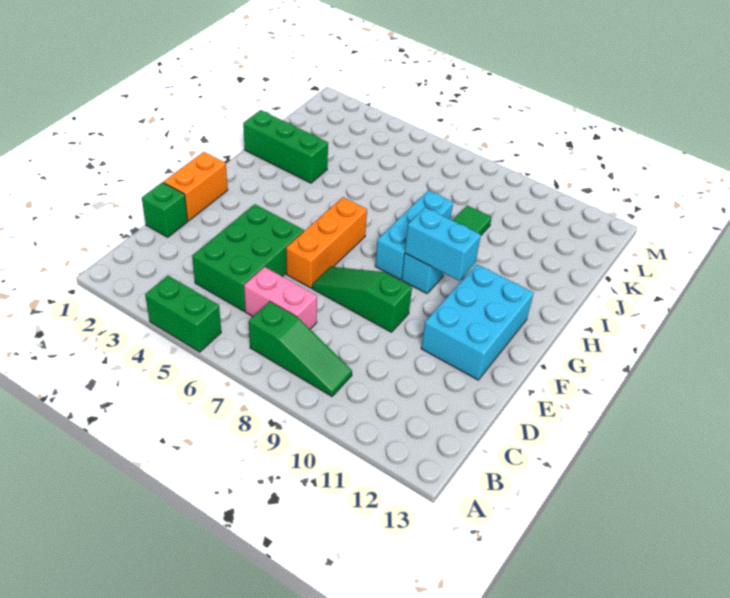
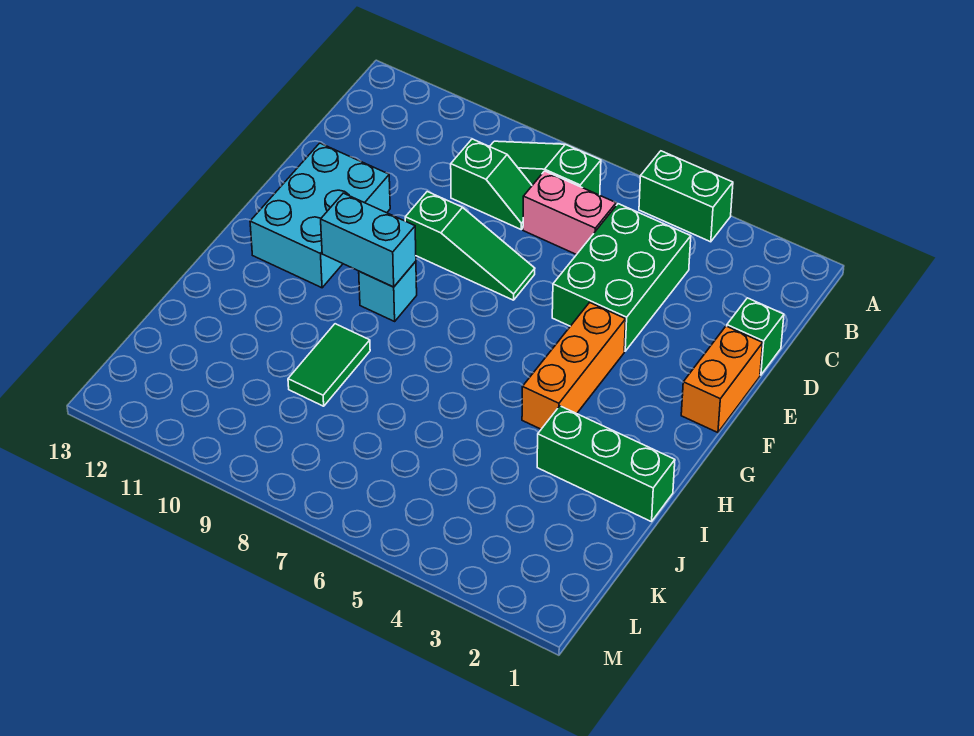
none -> green 1x2 slope [451,139,532,229]
orange 1x3 brick [286,197,367,288] -> orange 1x3 brick moved to [522,302,626,429]
cyan 1x3 brick [375,190,453,279] -> none

